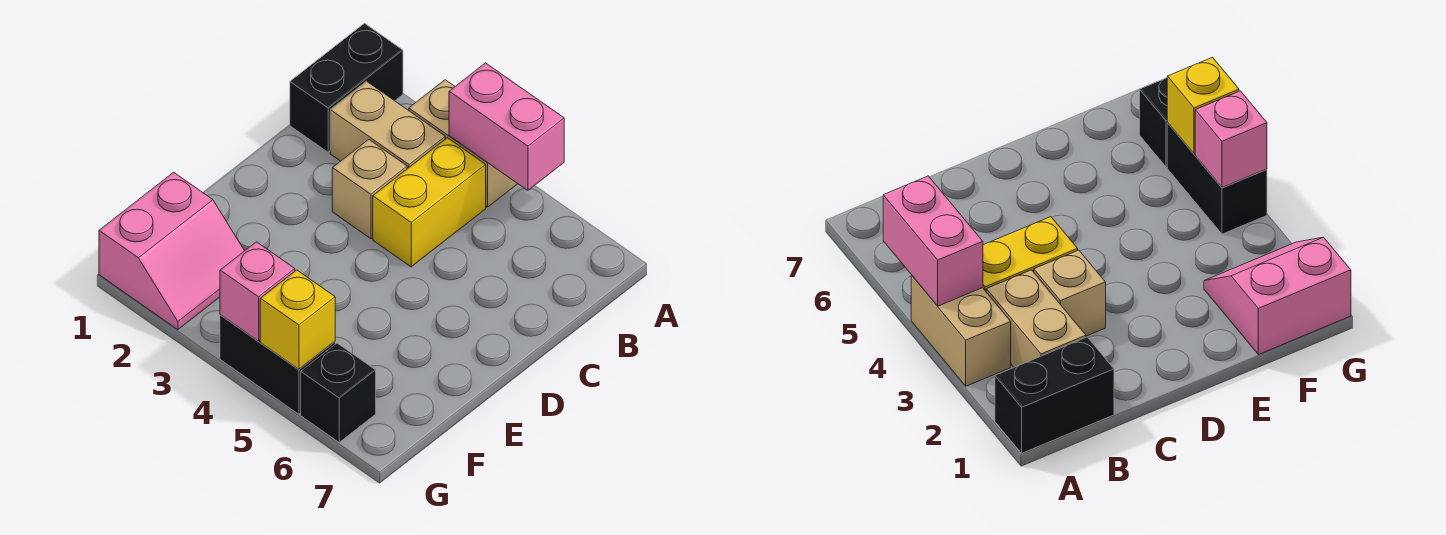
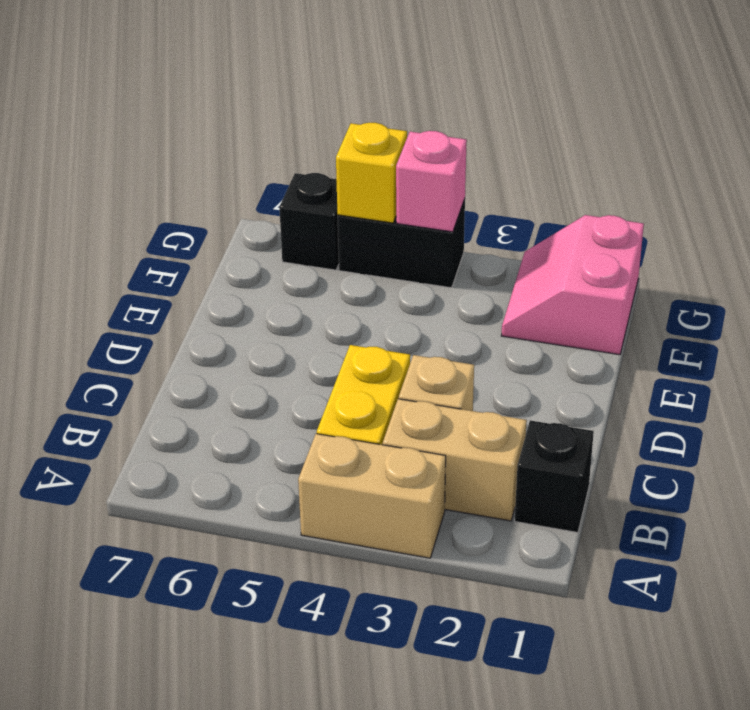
black 1x2 brick [290,23,403,152] -> black 1x1 brick [515,420,594,533]
pink 1x2 brick [449,63,564,190] -> none

